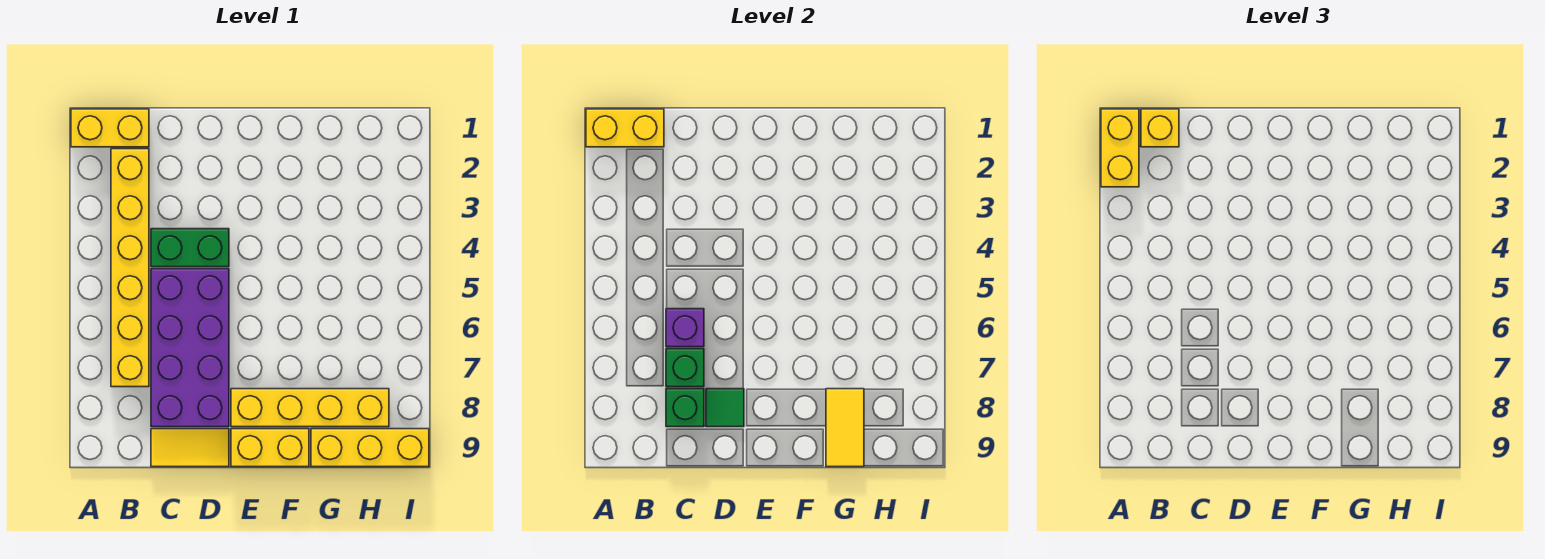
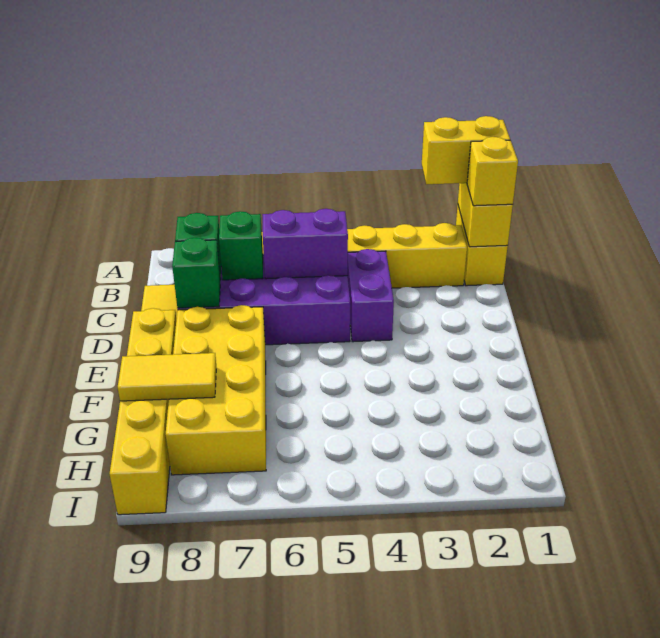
green 1x2 brick [151,229,229,267] -> purple 1x2 brick [348,249,394,342]
purple 1x1 brick [666,309,704,347] -> purple 1x2 brick [263,209,348,279]
green 1x1 tile [706,389,744,427] -> green 1x1 brick [172,238,220,308]
yellow 1x4 brick [231,389,389,427] -> yellow 2x4 brick [166,305,266,475]

